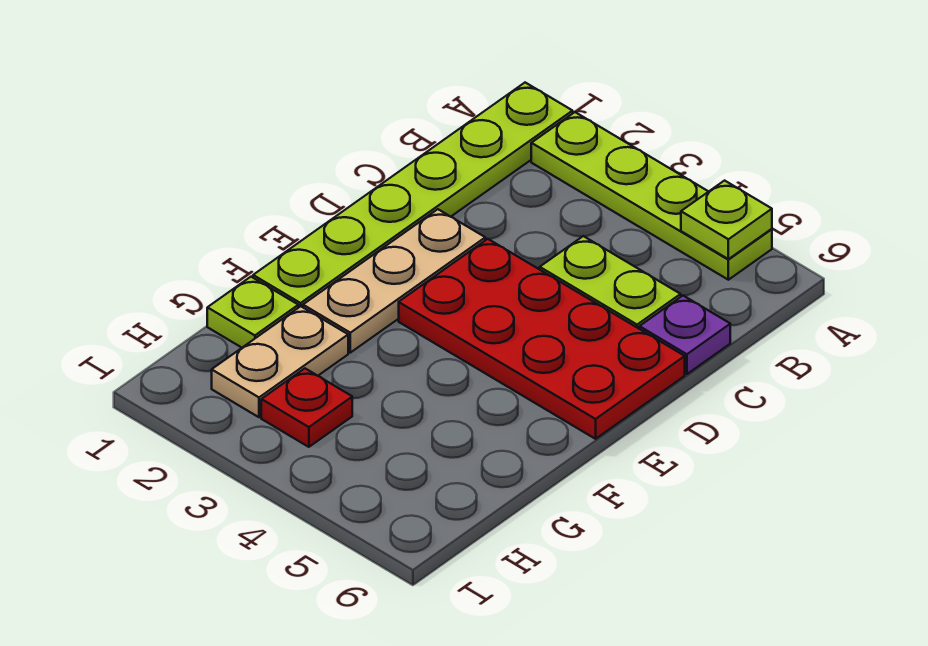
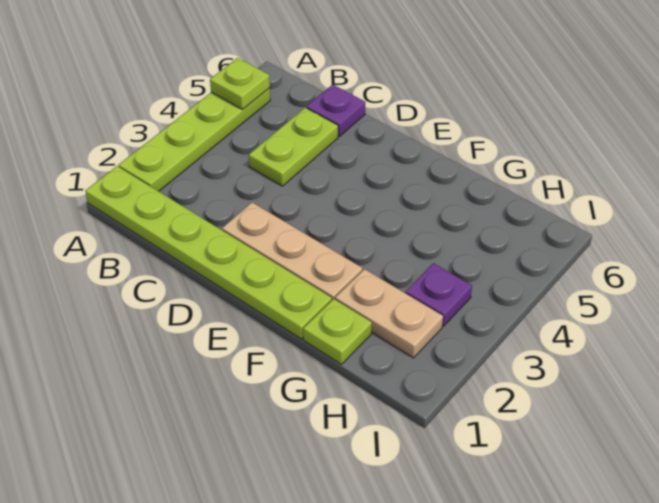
red 2x4 plate [399,239,685,439] -> none
red 1x1 plate [261,369,352,447] -> purple 1x1 plate [406,263,472,326]

